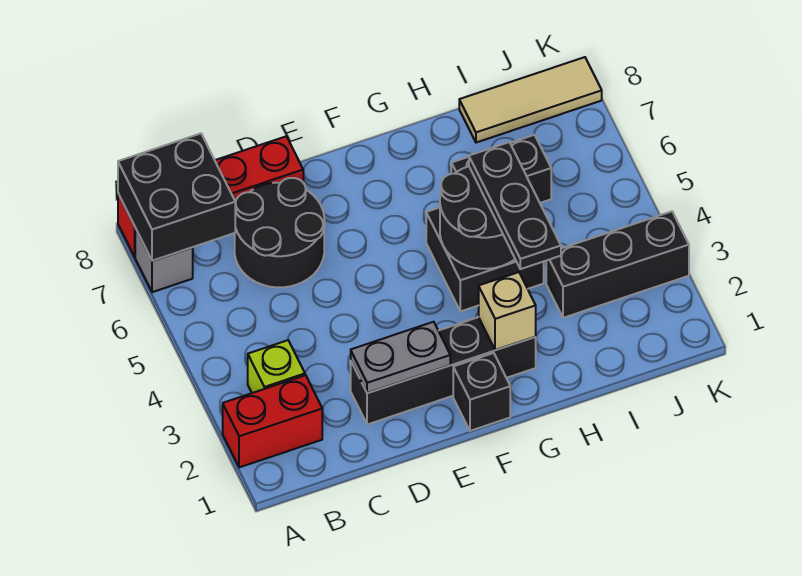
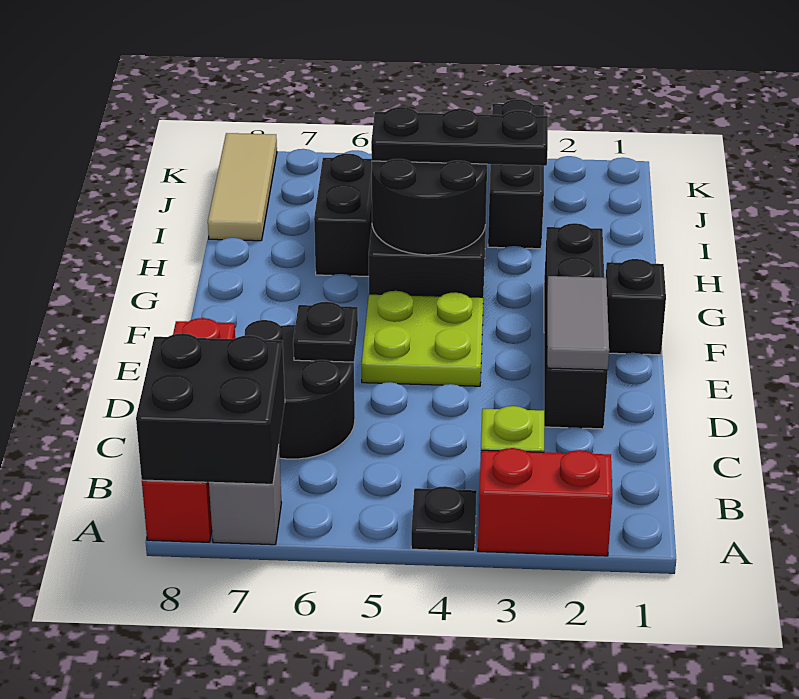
red 1x2 brick [223,375,322,467] -> red 1x2 brick turned to [478,448,612,556]
none -> black 1x1 plate [411,486,477,551]
grey 1x2 plate [351,322,450,393] -> grey 1x2 tile [547,276,609,370]
none -> black 1x1 plate [293,302,358,362]
none -> lime 2x2 plate [362,291,483,386]
tan 1x1 brick [479,272,536,350] -> none

